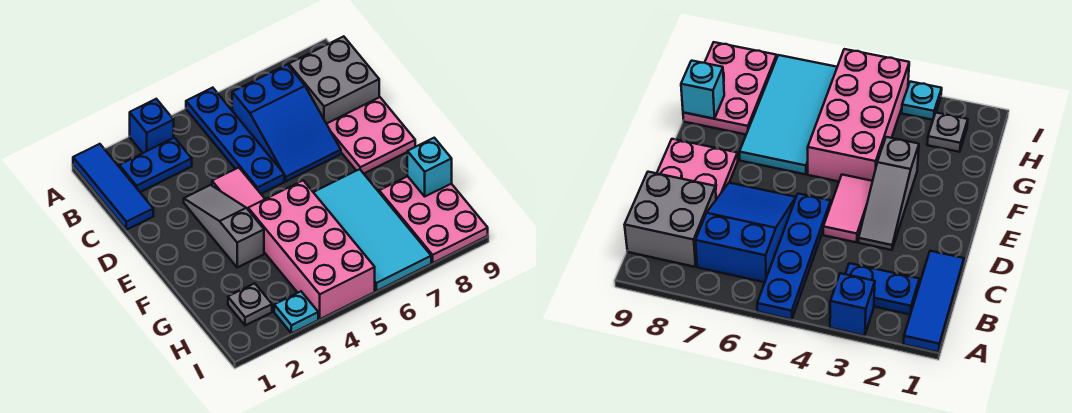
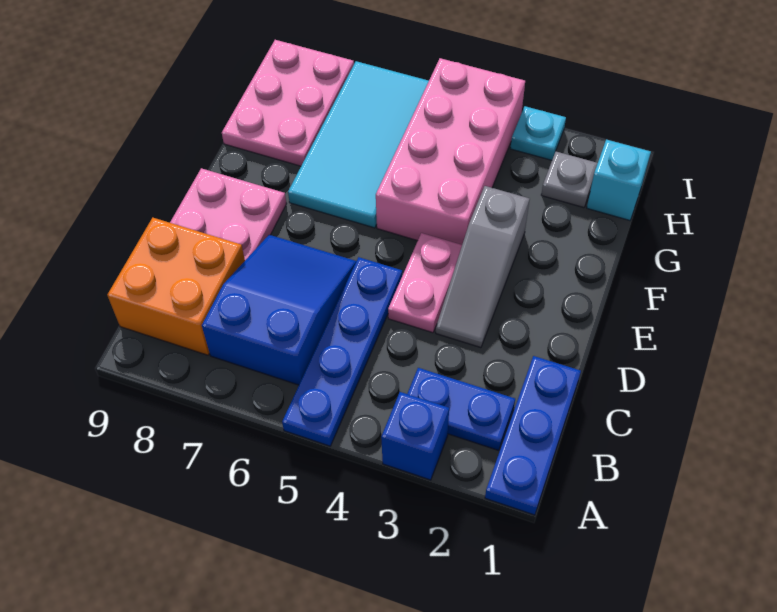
blue 1x3 tile [73,144,153,230] -> blue 1x3 plate [485,356,581,515]
grey 2x2 brick [289,36,379,124] -> orange 2x2 brick [107,218,245,355]
pink 1x2 tile [212,168,265,209] -> pink 1x2 plate [388,233,462,333]
cyan 1x1 brick [407,138,452,196] -> cyan 1x1 brick moved to [587,139,651,220]

